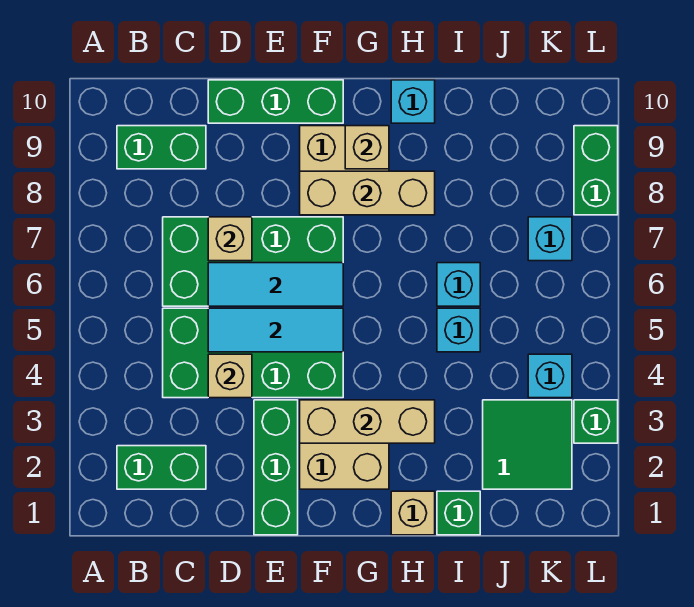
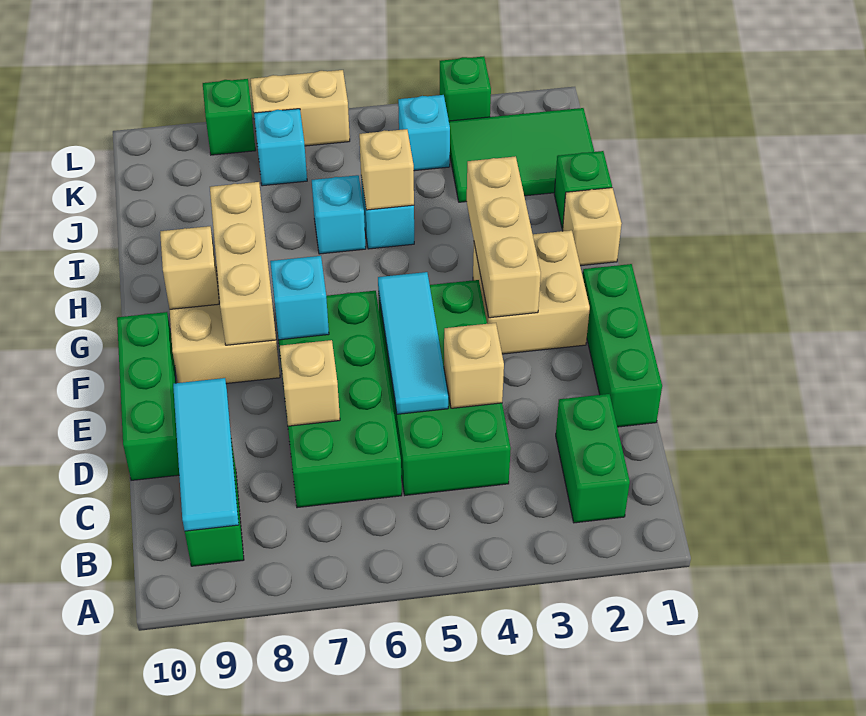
cyan 1x3 tile [208,263,343,306] -> cyan 1x3 tile moved to [173,378,239,531]
green 1x3 brick [254,400,298,535] -> green 1x3 brick turned to [583,264,662,427]
cyan 1x1 brick [391,80,435,123] -> cyan 1x1 brick moved to [270,256,329,340]
none -> tan 1x1 brick [359,129,414,210]
green 2x2 tile [483,400,572,489] -> green 2x3 tile [449,108,594,202]
none -> tan 1x2 brick [250,70,350,146]
green 1x2 brick [574,126,618,215] -> green 1x1 brick [203,79,256,155]

